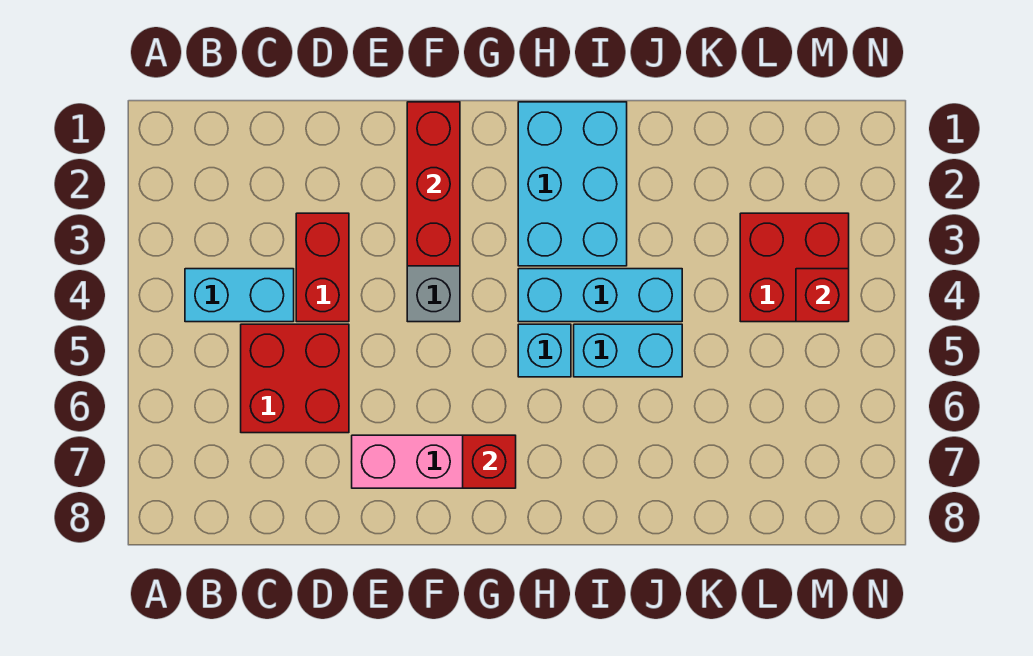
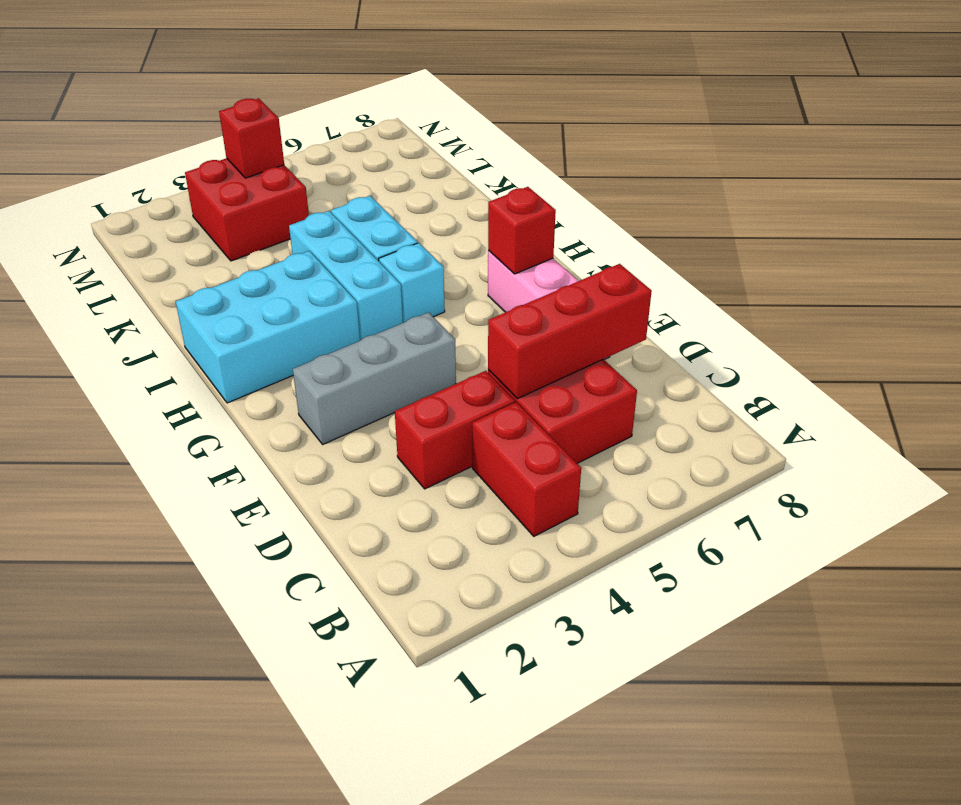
cyan 1x2 brick [185,269,294,322] -> red 1x2 brick [472,402,581,536]
red 1x3 brick [407,102,460,266] -> red 1x3 brick moved to [488,264,652,399]

